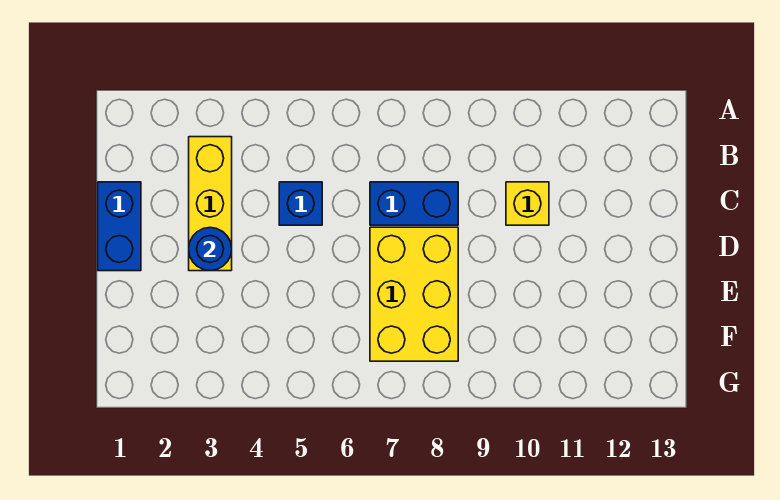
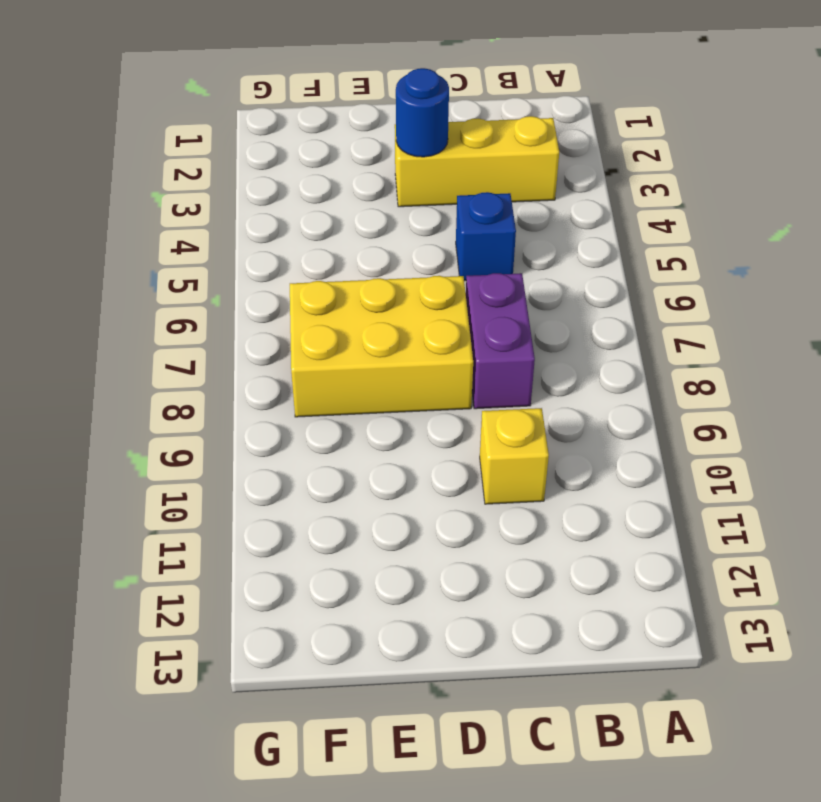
blue 1x2 brick [98,182,141,271] -> none
blue 1x2 brick [370,182,458,225] -> purple 1x2 brick [466,273,535,409]

